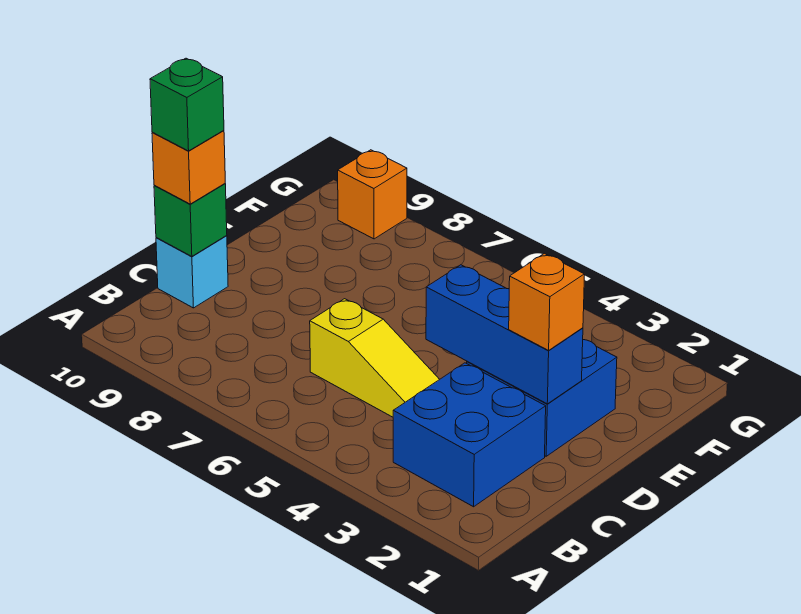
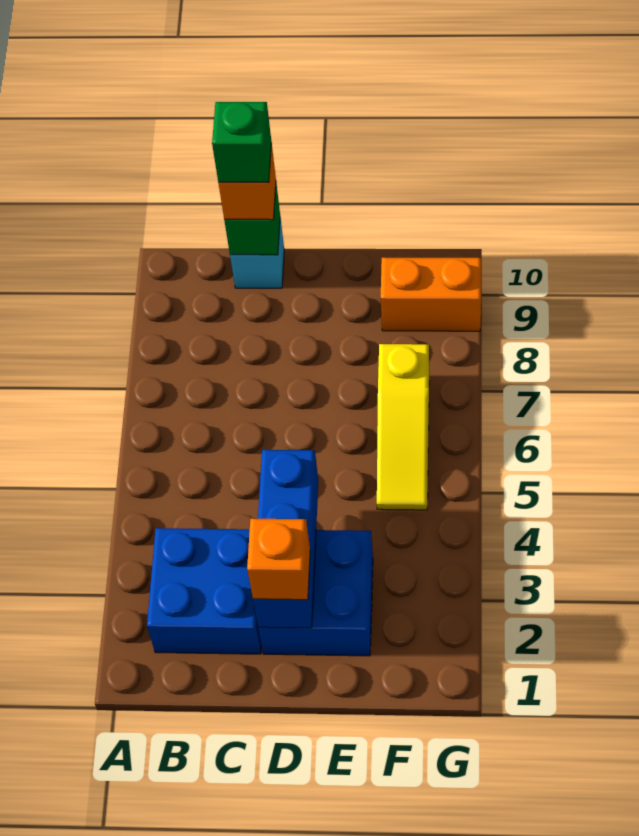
yellow 1x3 slope [310,299,440,417] -> yellow 1x3 slope moved to [377,344,429,510]
orange 1x1 brick [338,150,407,239] -> orange 1x2 brick [381,258,481,331]

